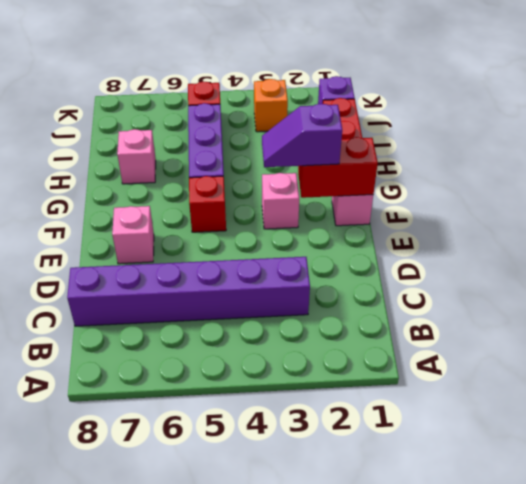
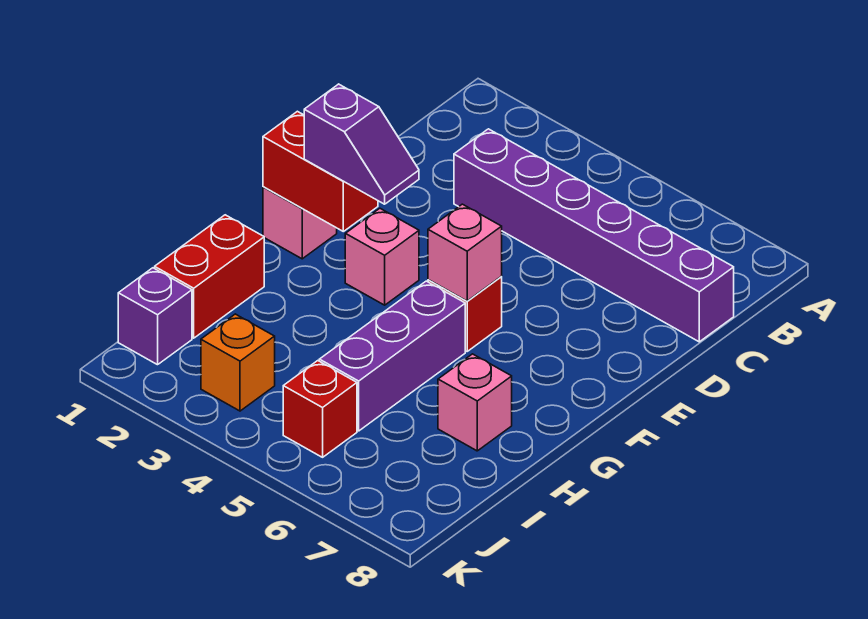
pink 1x1 brick [112,206,154,264] -> pink 1x1 brick moved to [428,204,502,301]

